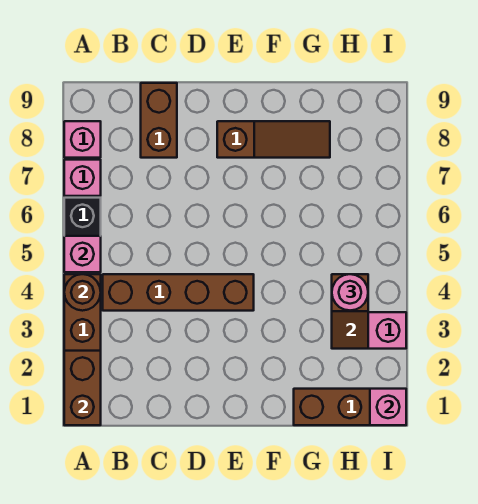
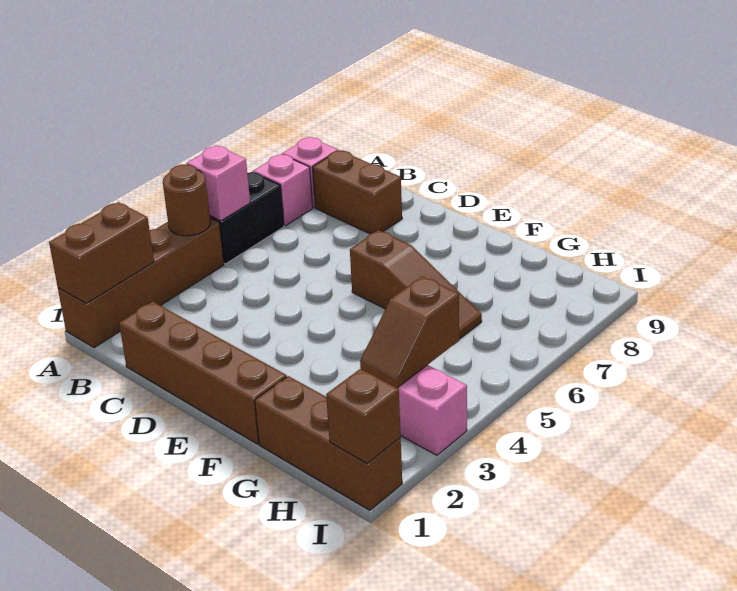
brown 1x4 brick [103,274,254,311] -> brown 1x4 brick moved to [119,302,287,444]
brown 1x2 brick [141,83,177,158] -> brown 1x2 brick turned to [313,150,402,234]
brown 1x3 slope [217,121,330,158] -> brown 1x3 slope moved to [350,230,482,339]
pink 1x1 round brick [332,274,368,310] -> none
pink 1x1 brick [370,389,406,425] -> brown 1x1 brick [326,369,401,464]

